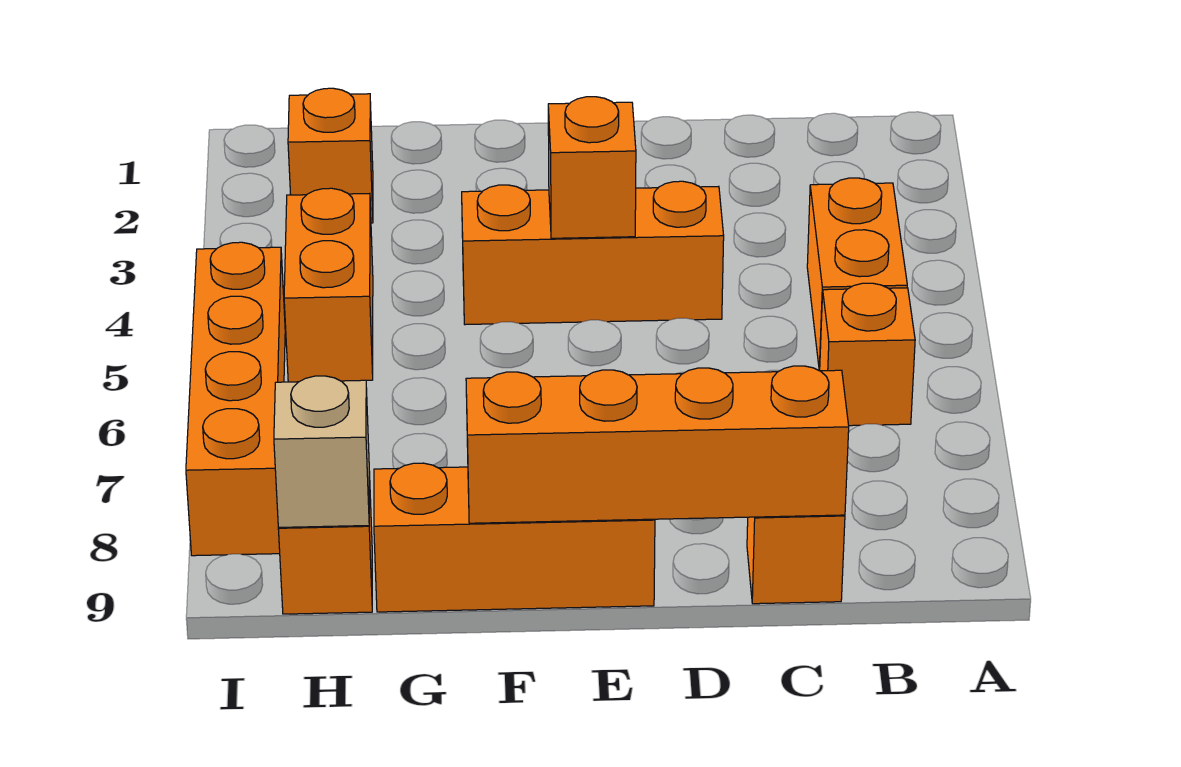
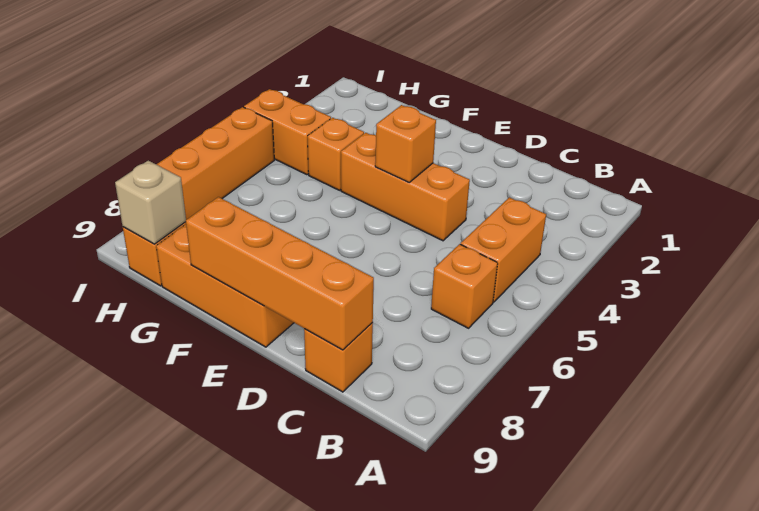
orange 1x1 brick [288,88,373,223] -> orange 1x1 brick moved to [308,118,364,190]
orange 1x2 brick [284,188,373,382] -> orange 1x2 brick turned to [244,89,331,175]

